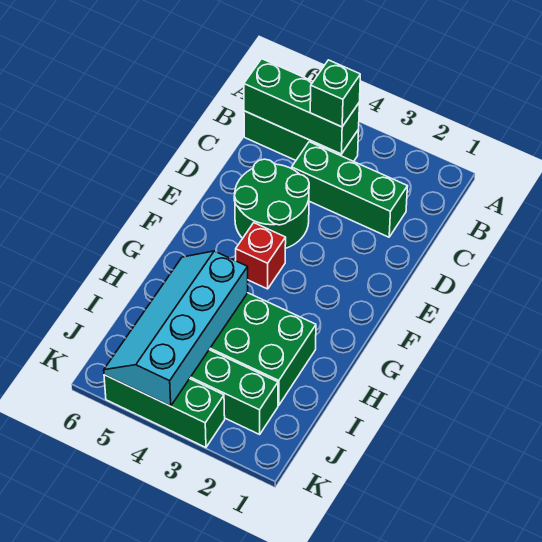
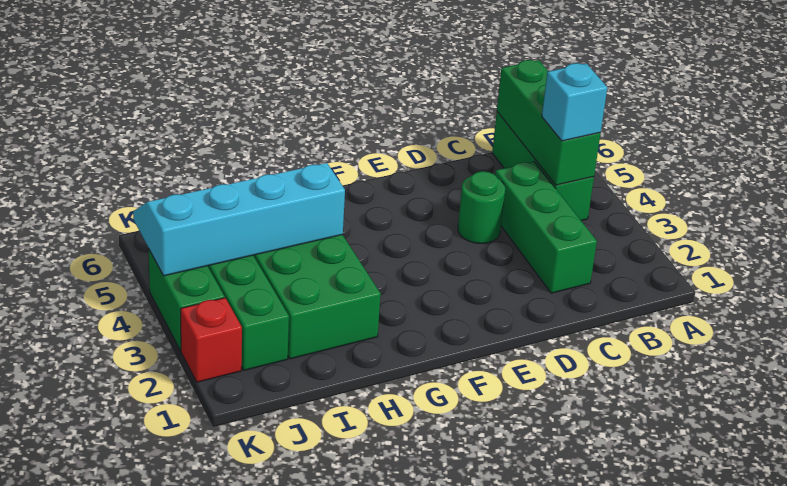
green 1x1 brick [310,60,360,127] -> cyan 1x1 brick [542,63,607,141]
green 2x2 round brick [234,159,309,248] -> green 1x1 round brick [458,171,505,244]
red 1x1 brick [236,223,286,289] -> red 1x1 brick moved to [181,298,242,382]
green 1x3 brick [104,375,225,447] -> green 1x2 brick [149,250,225,351]

